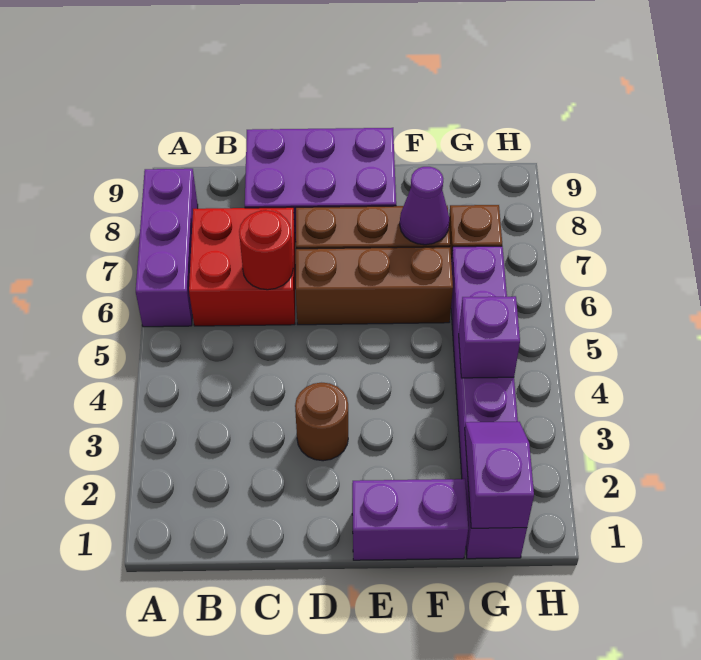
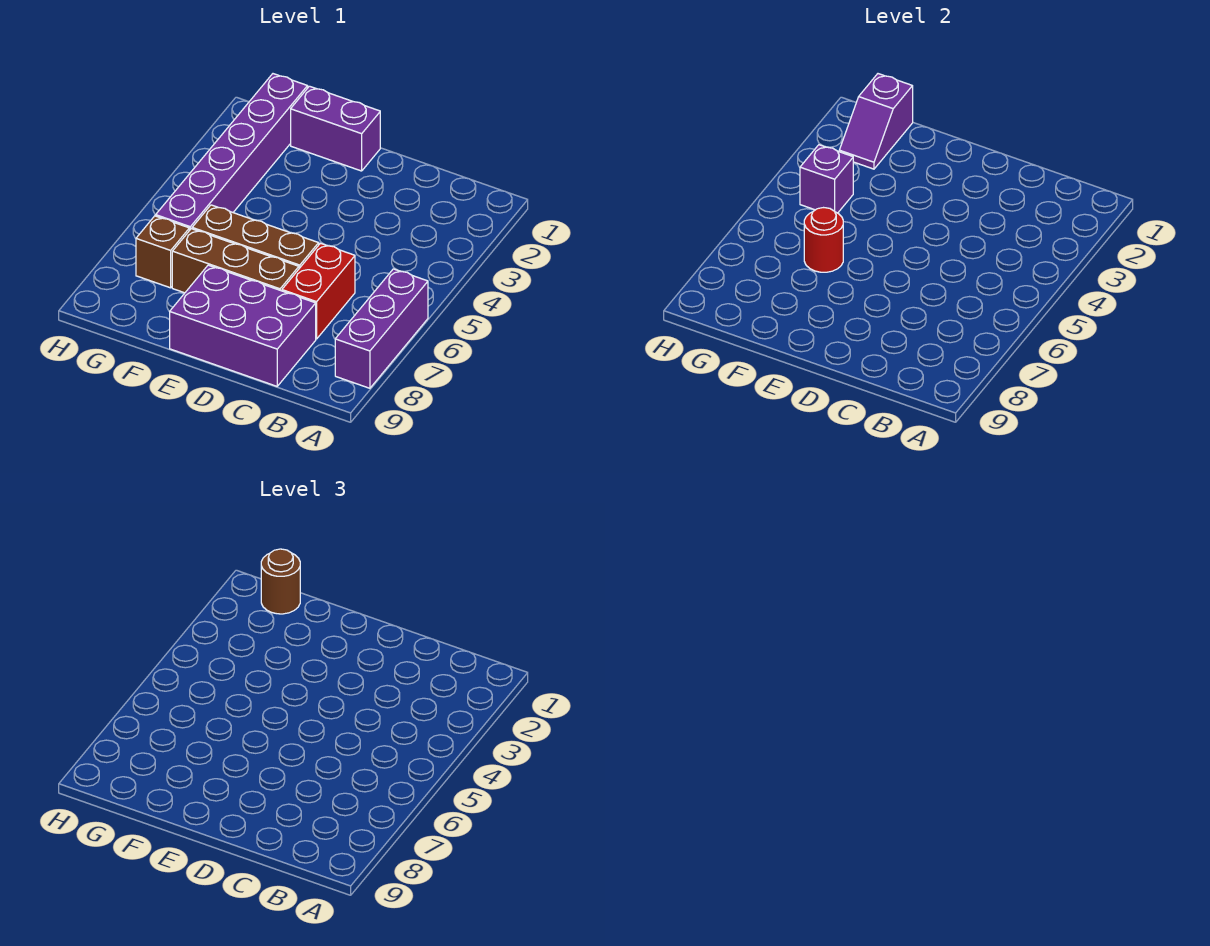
red 2x2 brick [189,207,295,326] -> red 1x2 brick [282,243,355,339]
red 1x1 round brick [239,210,293,290] -> red 1x1 round brick moved to [804,208,843,272]
brown 1x1 round brick [295,383,348,461] -> brown 1x1 round brick moved to [261,549,300,614]
purple 1x1 cone [400,167,450,245] -> none

